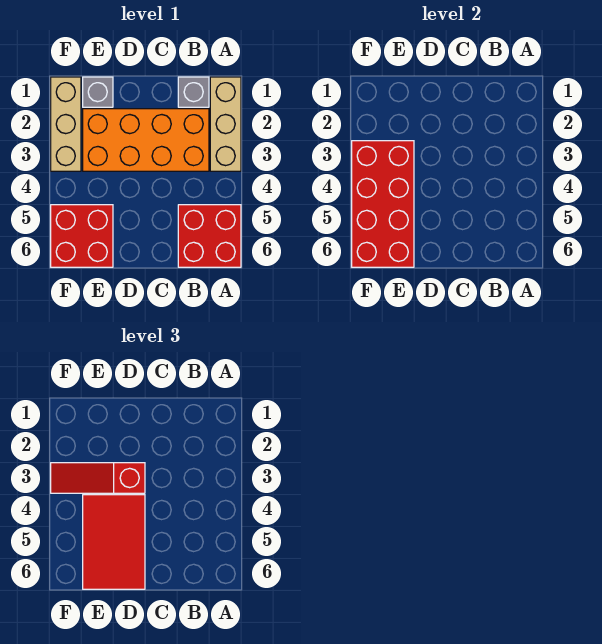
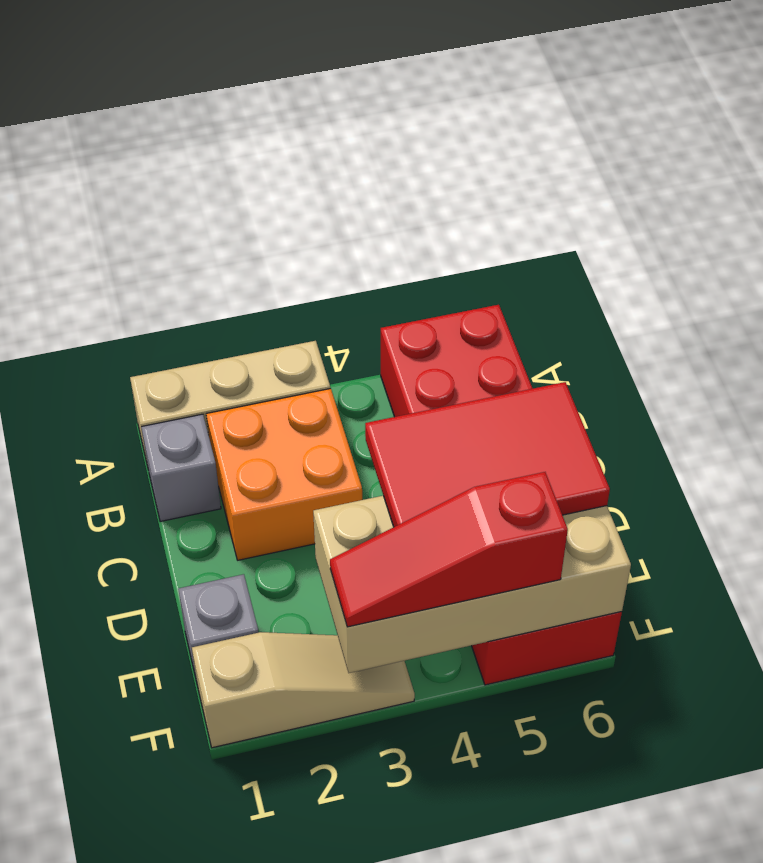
orange 2x4 brick [83,109,209,171] -> orange 2x2 brick [206,388,362,560]
red 1x3 slope [51,463,145,493] -> red 1x3 slope turned to [330,472,568,627]
red 2x4 brick [352,141,414,267] -> tan 2x4 brick [313,496,631,673]
tan 1x3 brick [51,77,81,171] -> tan 1x3 slope [192,632,415,748]

